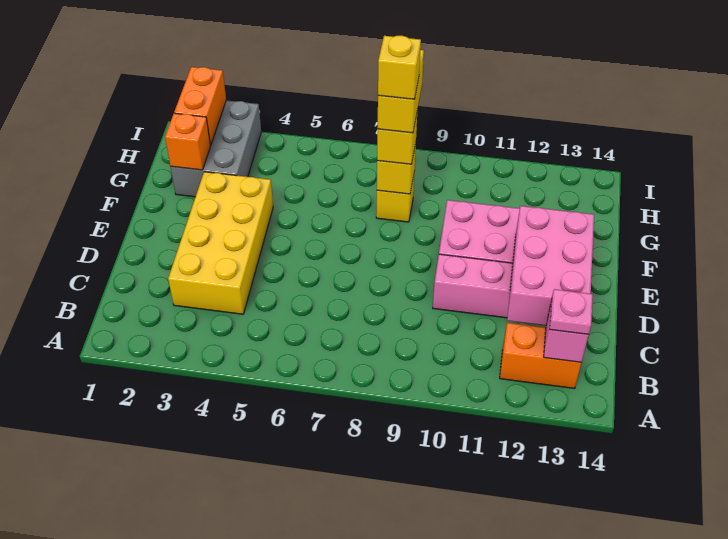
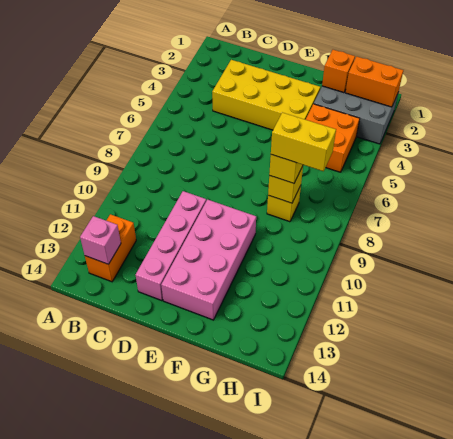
pink 1x1 plate [550,289,593,335] -> none
pink 2x3 brick [507,206,594,326] -> none
none -> orange 2x2 brick [306,104,360,172]
yellow 1x1 brick [378,36,421,99] -> none

